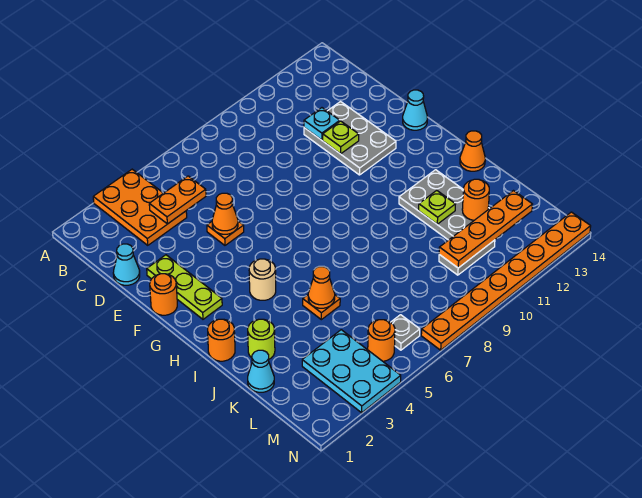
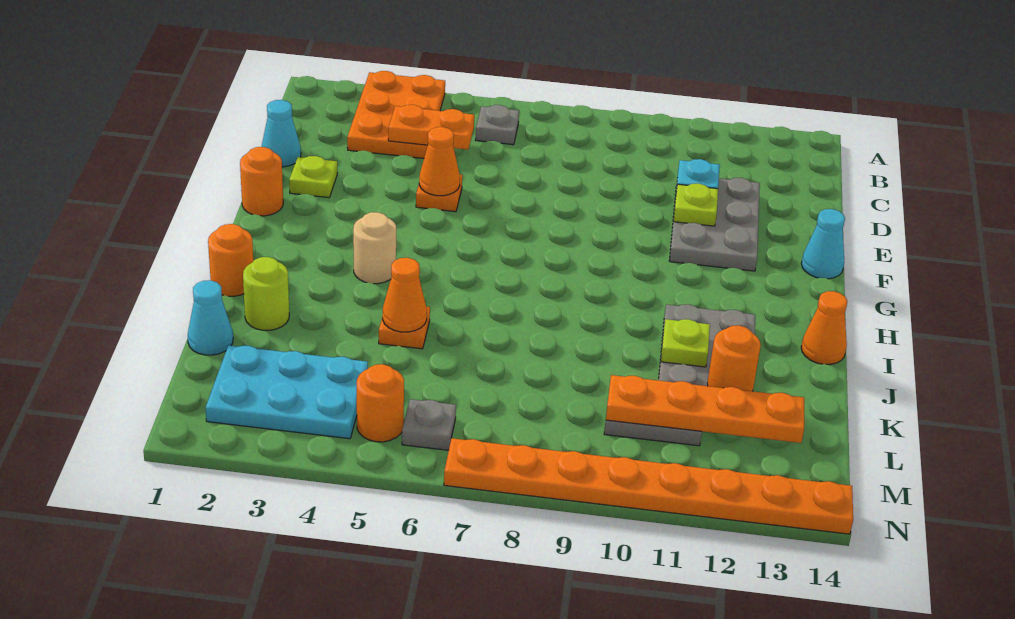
none -> grey 1x1 plate [476,105,519,145]
lime 1x3 plate [147,255,222,319] -> lime 1x1 plate [289,156,337,198]
cyan 2x3 plate [302,330,401,413] -> cyan 2x3 plate turned to [205,345,368,439]

